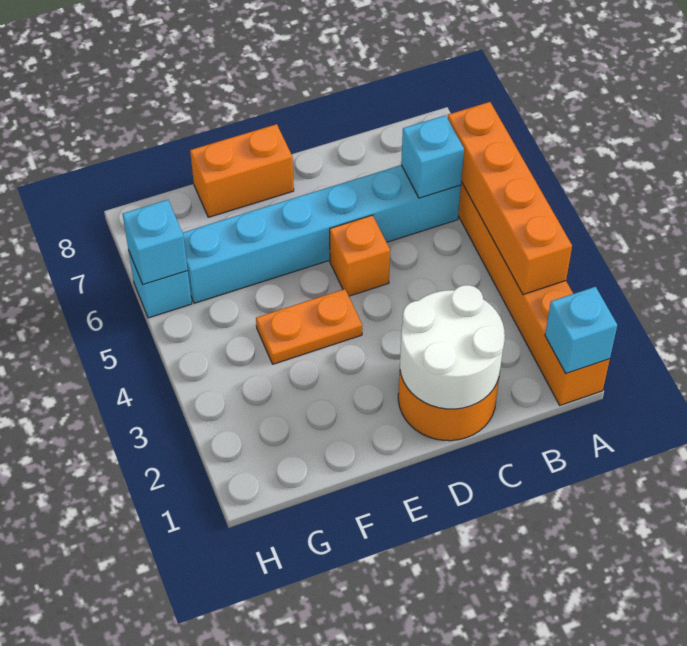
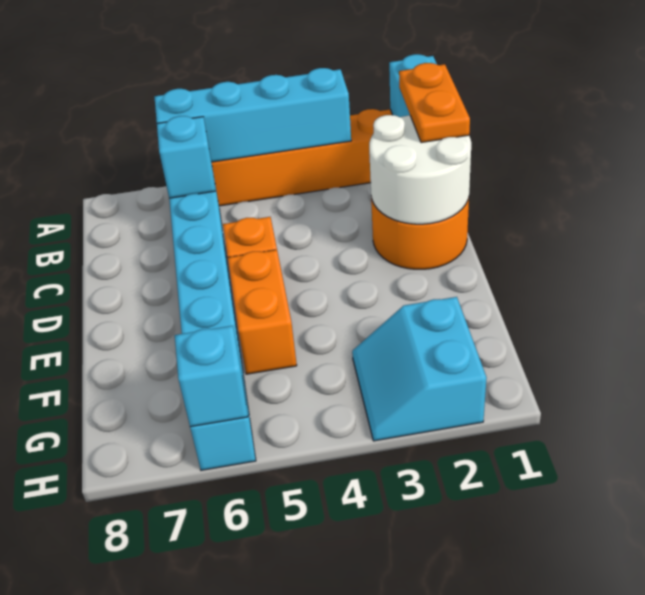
orange 1x4 brick [448,102,572,295] -> cyan 1x4 brick [154,68,351,162]
orange 1x2 plate [256,289,362,364] -> orange 1x2 plate moved to [399,63,470,143]
orange 1x2 brick [190,124,294,217] -> orange 1x2 brick moved to [228,250,297,374]
none -> cyan 2x2 slope [352,297,487,441]

